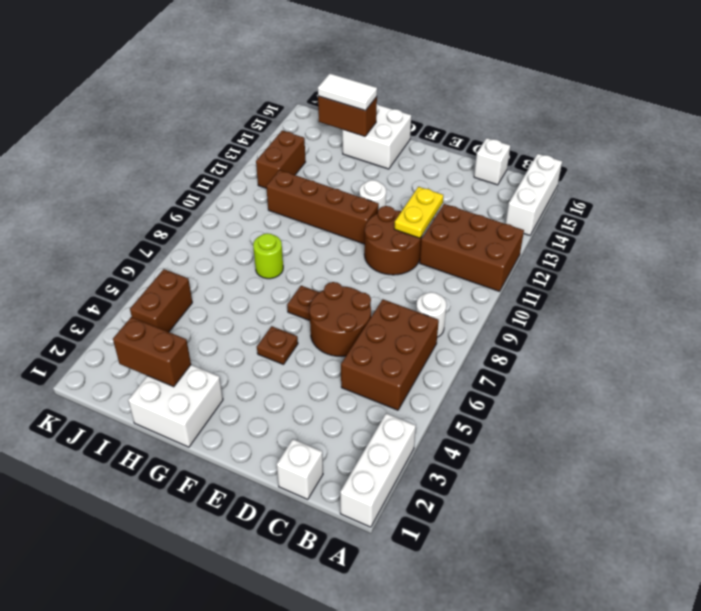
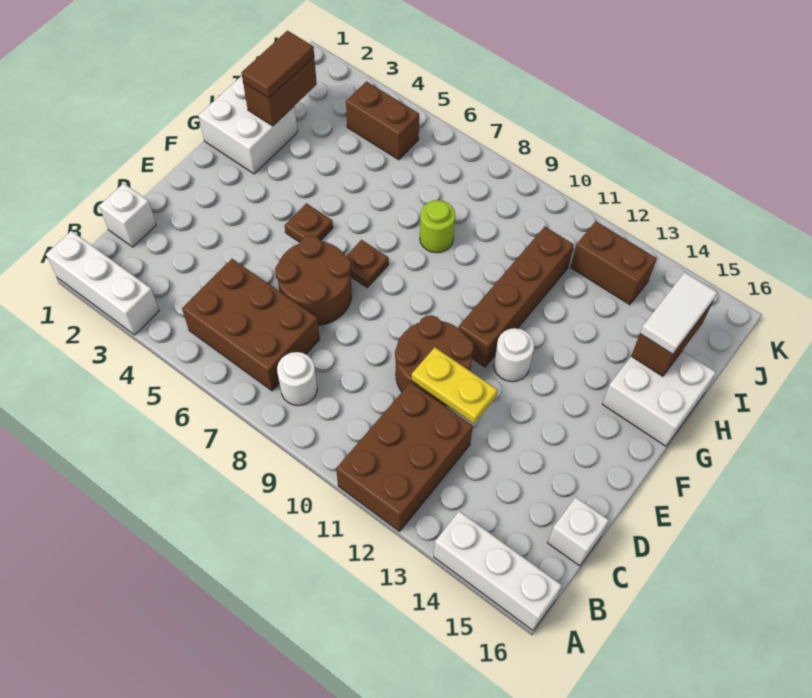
none -> brown 1x2 tile [241,31,314,98]

